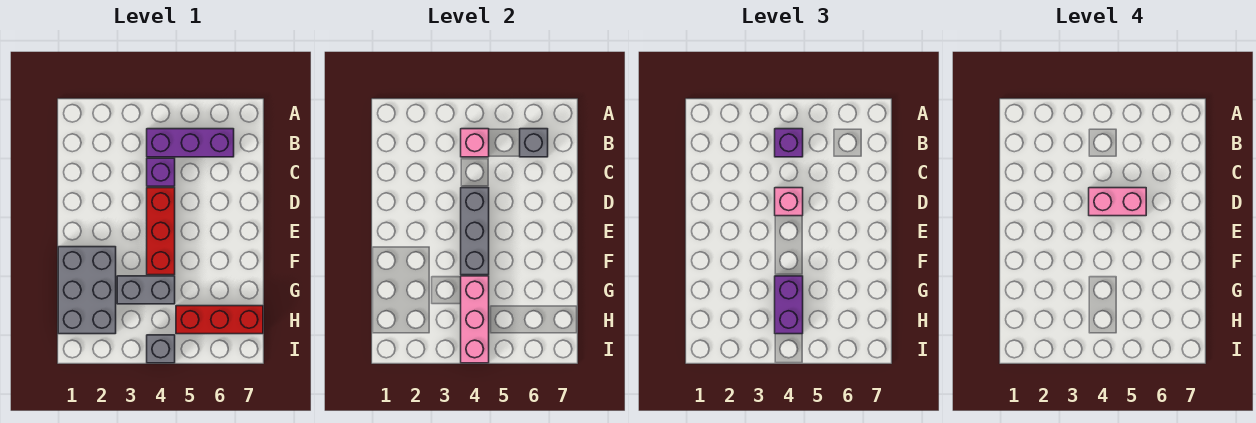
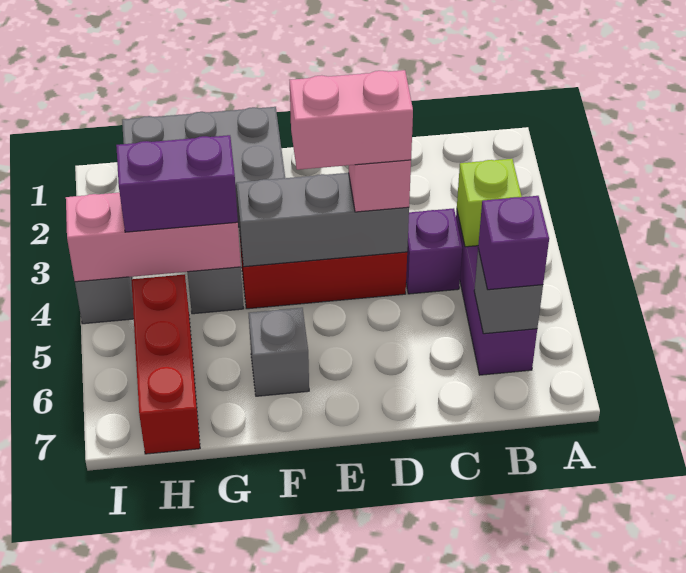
pink 1x1 brick [461,129,489,157] -> lime 1x1 brick [457,159,522,247]
purple 1x1 brick [775,129,803,157] -> purple 1x1 brick moved to [478,196,549,290]
pink 1x2 brick [1089,188,1146,216] -> pink 1x2 brick turned to [290,70,413,170]
none -> grey 1x1 brick [249,308,309,396]

